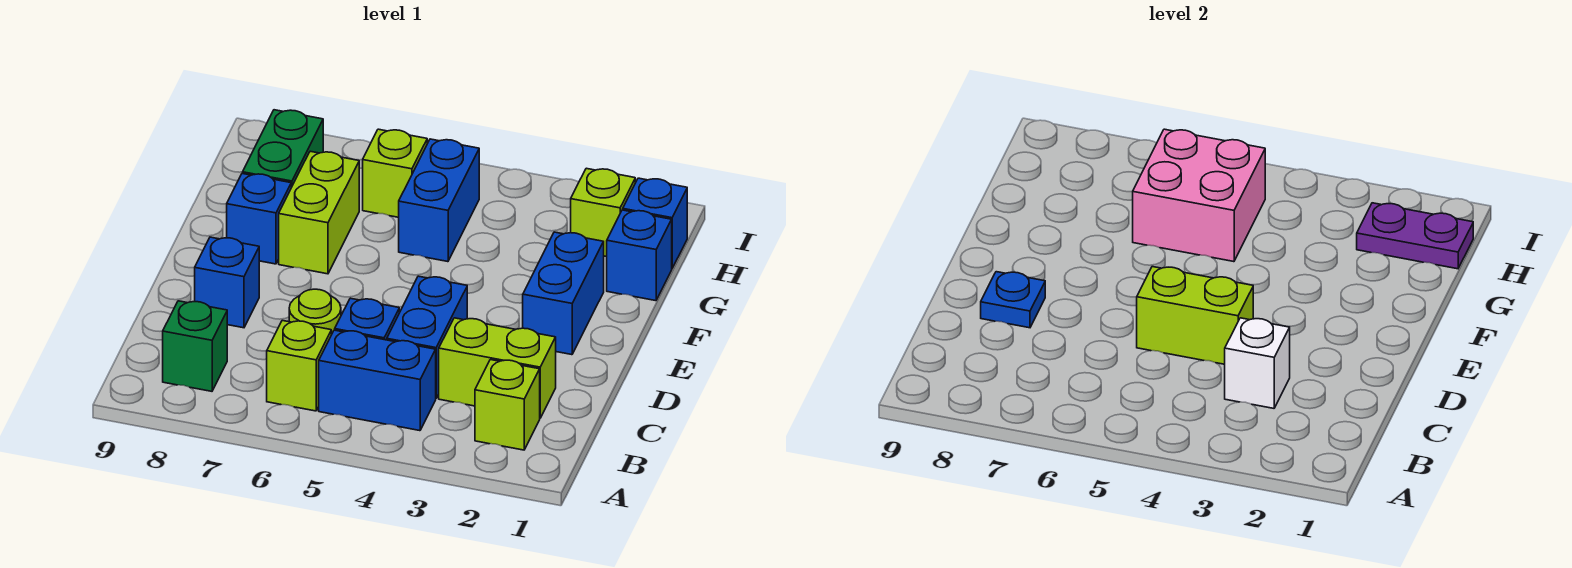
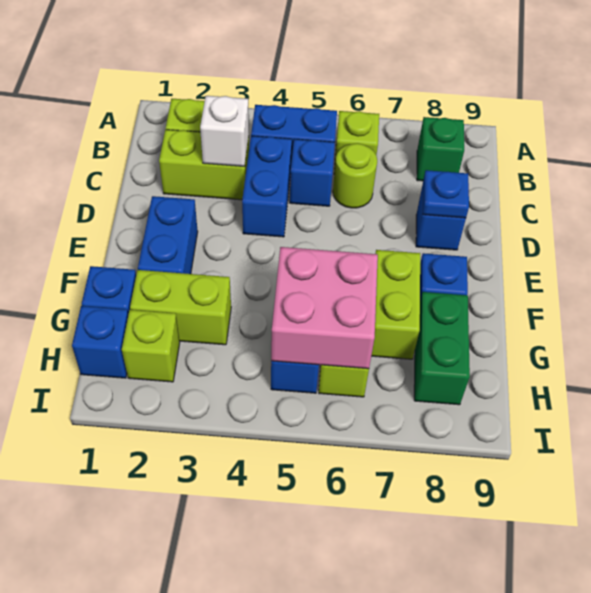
lime 1x2 brick [1137,267,1253,364] -> lime 1x2 brick moved to [130,270,231,345]
purple 1x2 plate [1357,203,1473,269] -> none

